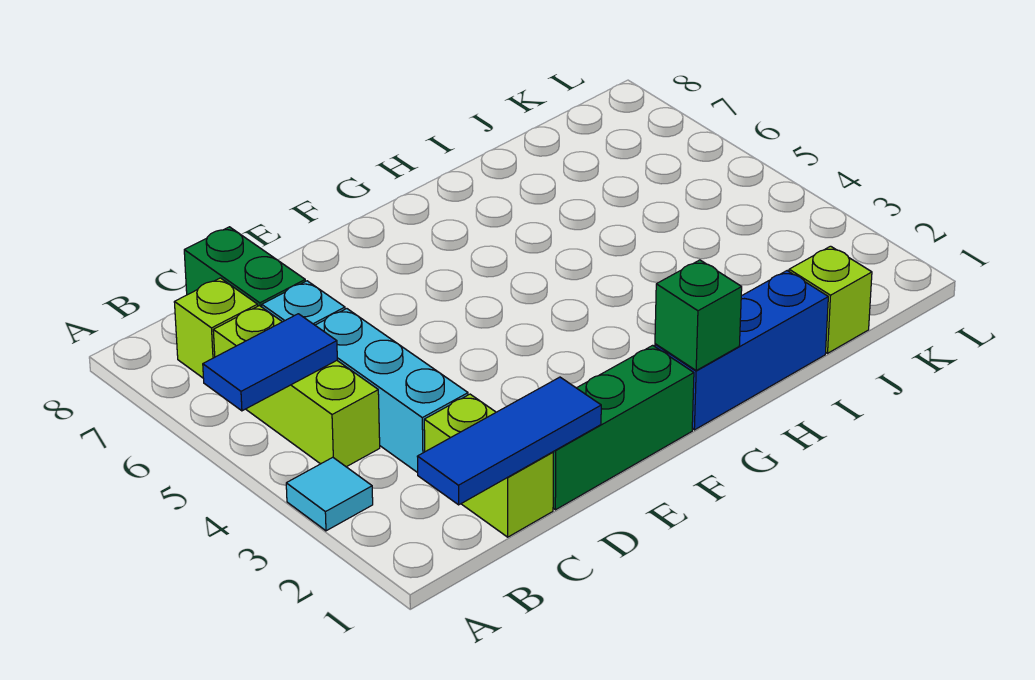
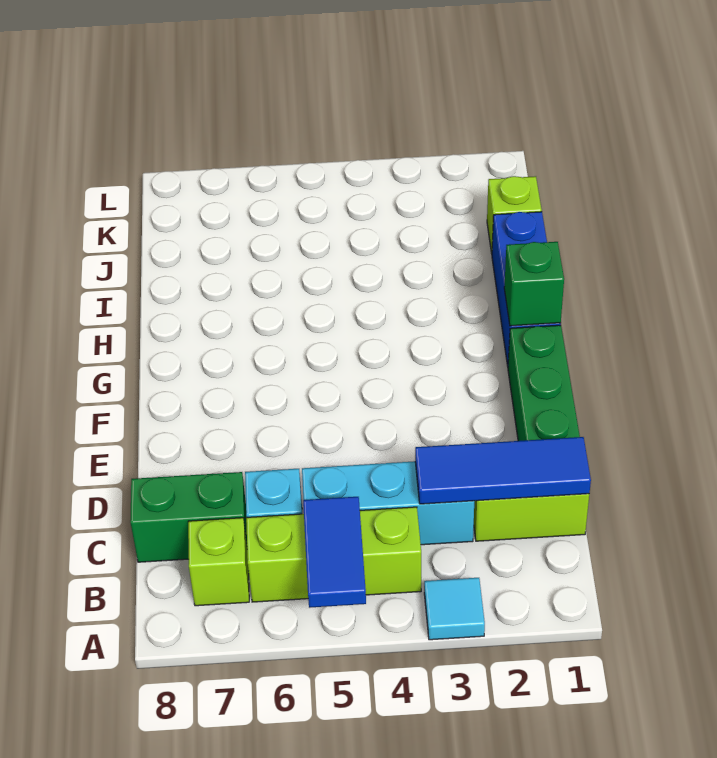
blue 1x3 tile [417,377,601,505] -> blue 1x3 tile turned to [415,437,591,504]

